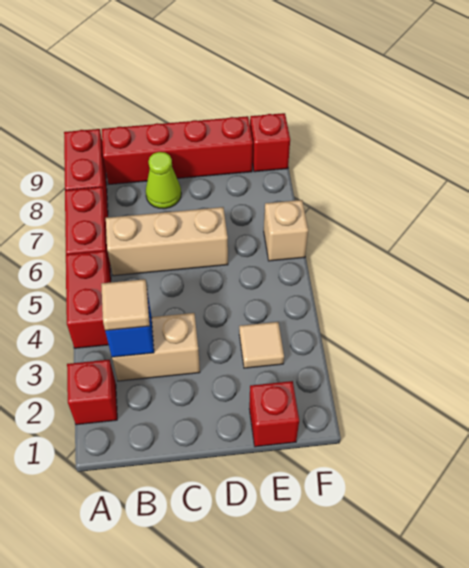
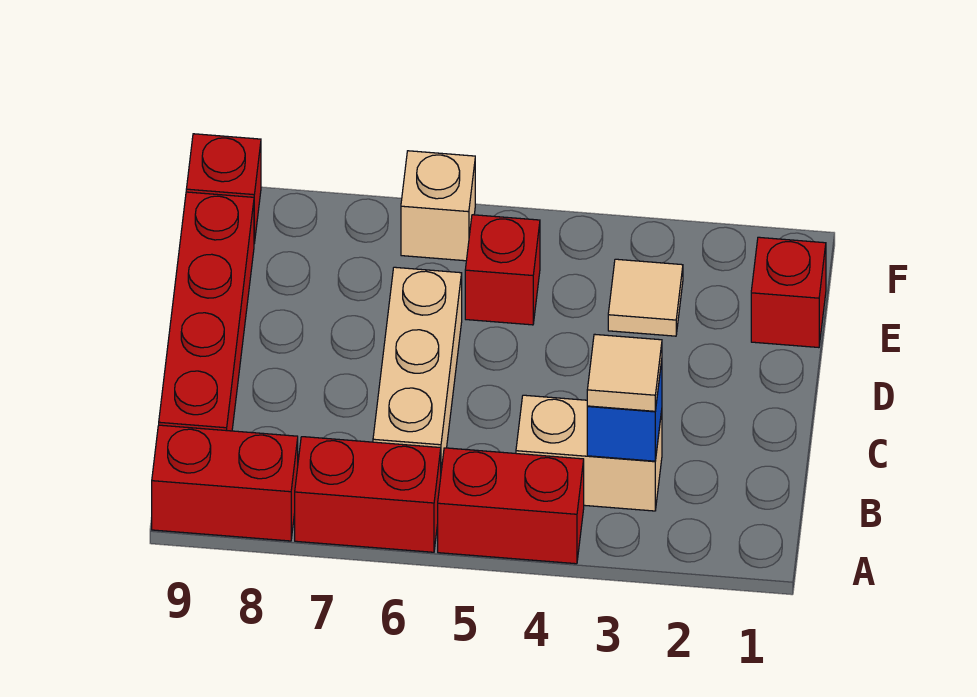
red 1x1 brick [67,360,117,425] -> red 1x1 brick moved to [465,215,540,325]
tan 1x2 brick [112,313,200,381] -> tan 1x2 brick turned to [516,395,662,511]
lime 1x1 cone [146,152,181,209] -> none

